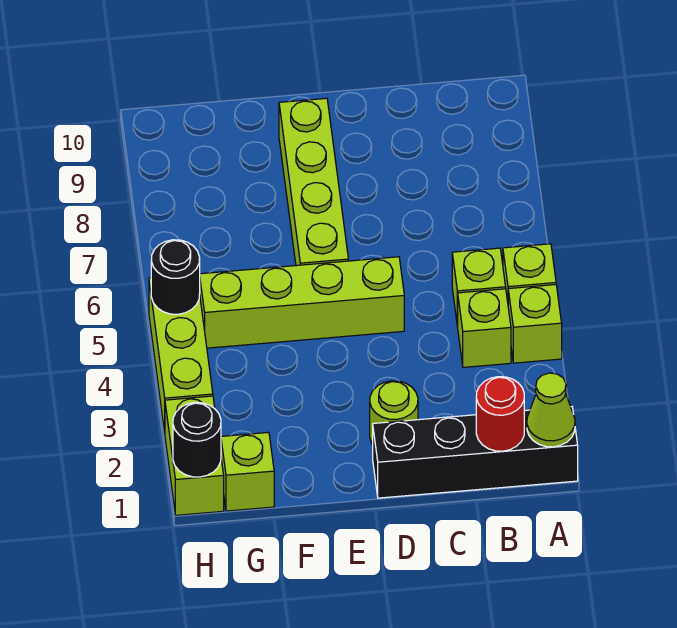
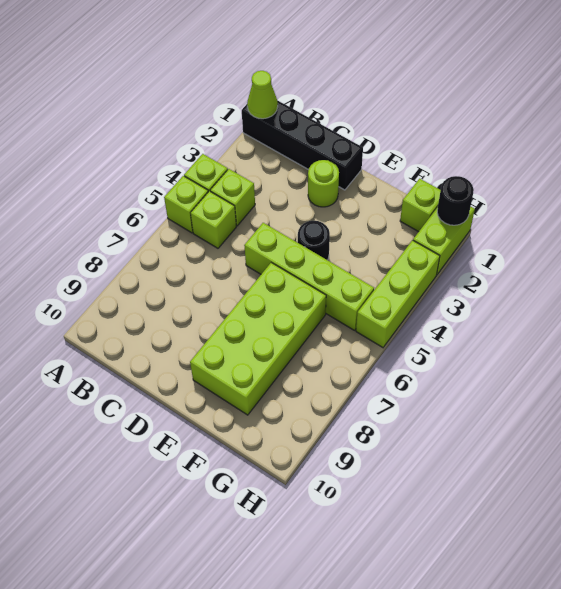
red 1x1 round brick [476,377,524,451] -> none
lime 1x4 brick [279,98,348,266] -> lime 2x4 brick [190,263,326,415]
black 1x1 round brick [151,240,200,314] -> black 1x1 round brick moved to [298,221,330,260]

